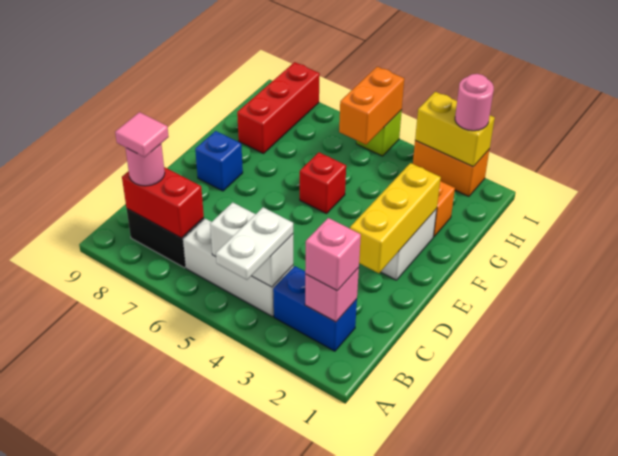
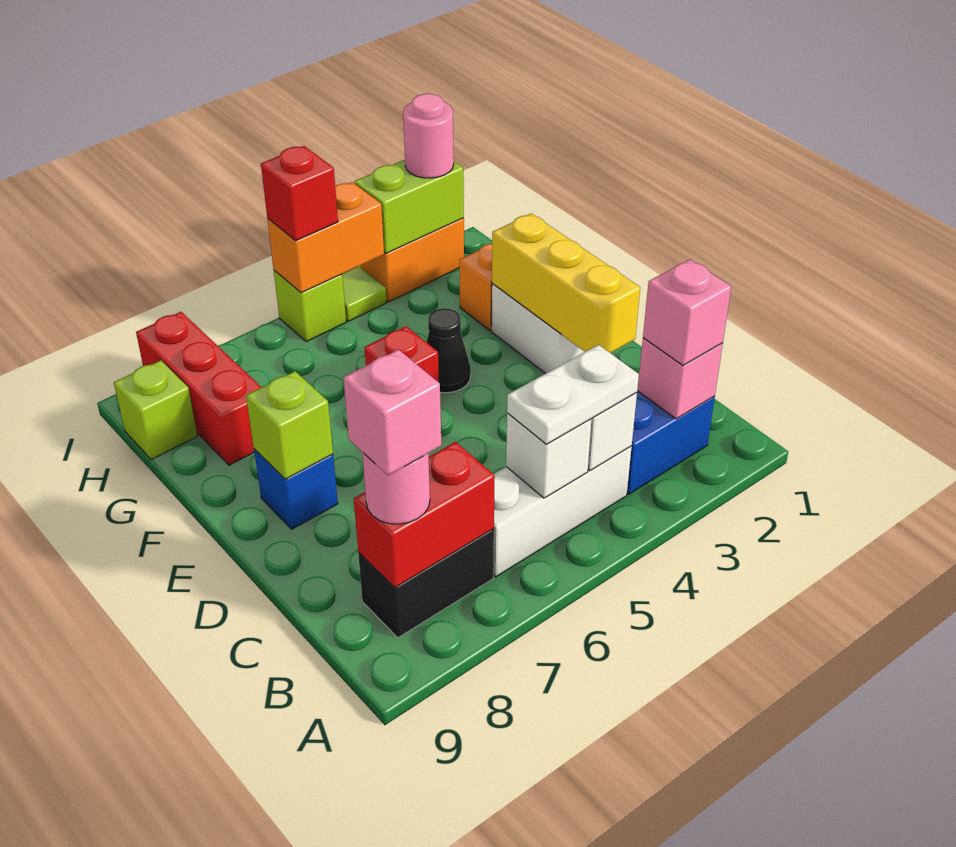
white 1x2 plate [216,207,293,280] -> white 1x2 plate turned to [507,345,639,444]
pink 1x1 tile [115,112,169,157] -> pink 1x1 brick [343,349,441,475]
none -> lime 1x1 brick [246,371,333,479]
none -> black 1x1 cone [427,308,471,393]
orange 1x2 brick [339,67,404,145] -> orange 1x2 brick turned to [267,182,384,293]
none -> lime 1x1 brick [114,360,197,460]
yellow 1x2 brick [415,92,495,167] -> lime 1x2 brick [354,160,464,253]
none -> lime 1x1 tile [342,266,387,321]
none -> red 1x1 brick [261,146,338,241]

